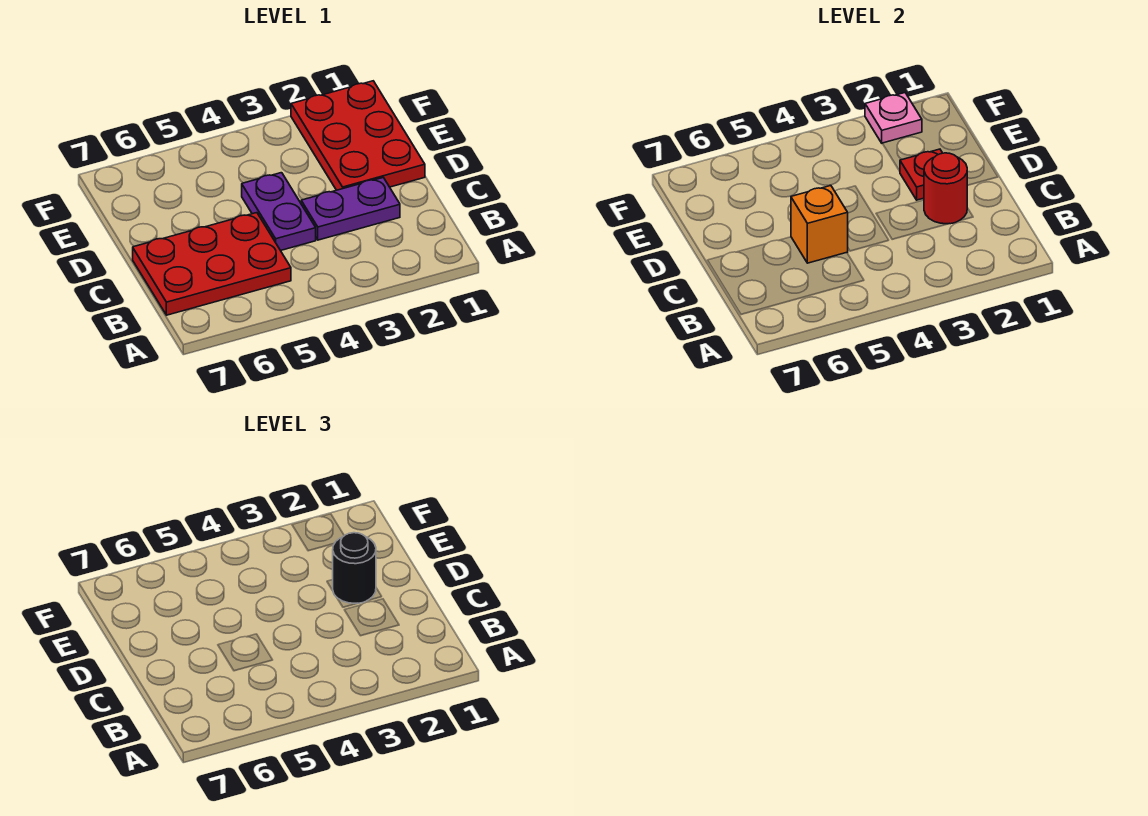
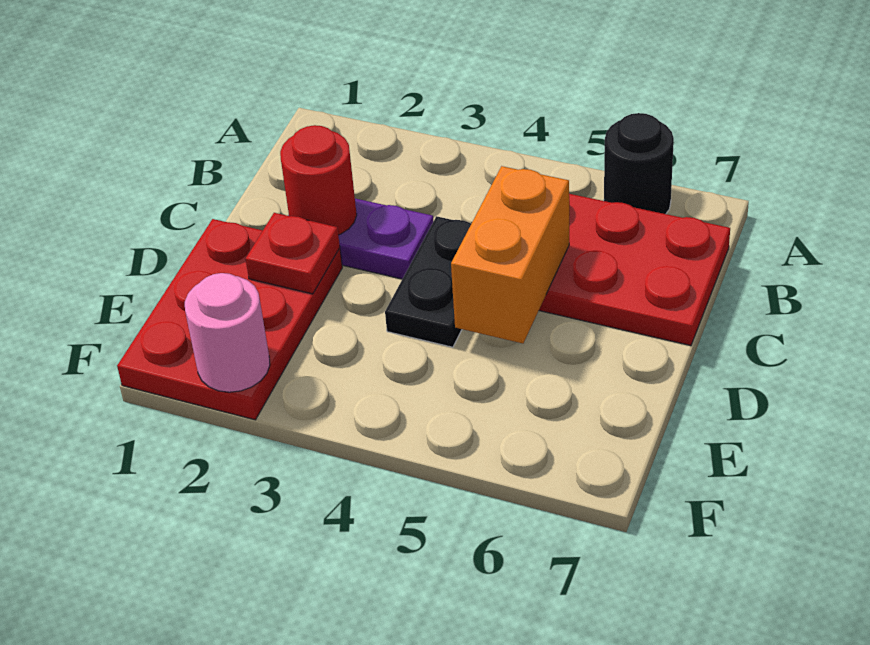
purple 1x2 plate [242,173,316,251] -> black 1x2 plate [385,216,471,347]
orange 1x1 brick [791,186,848,263] -> orange 1x2 brick [451,166,569,343]
black 1x1 round brick [333,533,376,603] -> black 1x1 round brick moved to [604,113,674,214]
pink 1x1 plate [865,93,922,143] -> pink 1x1 round brick [185,273,270,392]

